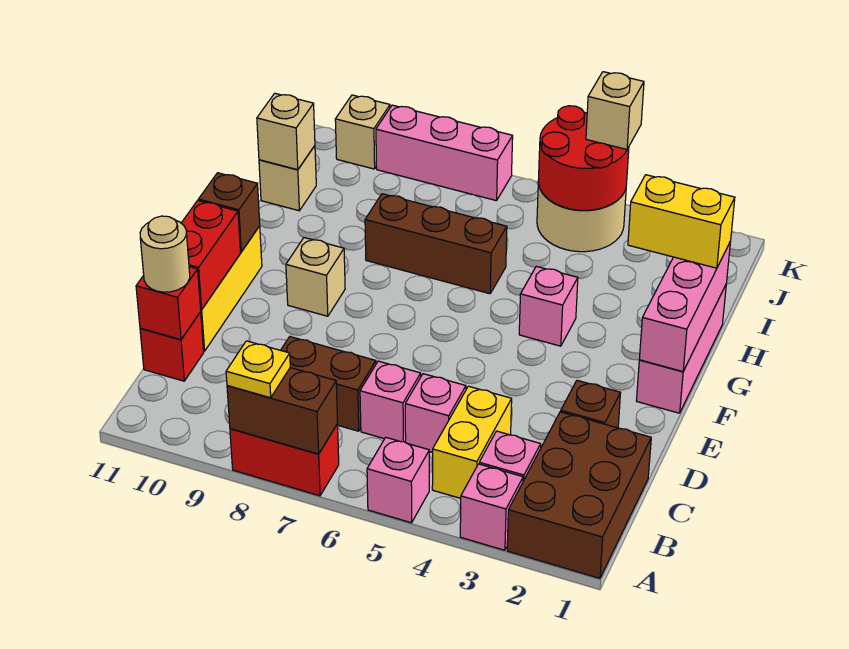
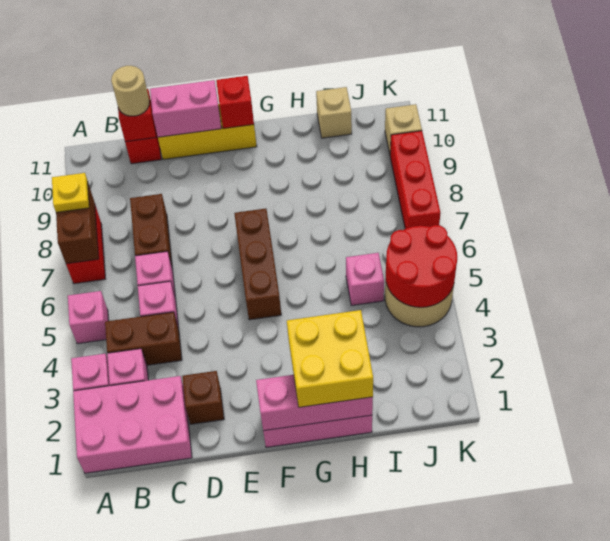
brown 2x3 brick [507,412,651,578] -> pink 2x3 brick [73,376,192,473]
yellow 1x2 brick [432,386,512,498] -> brown 1x2 brick [105,312,182,365]
red 1x2 brick [182,201,240,310] -> pink 1x2 brick [150,80,221,137]
tan 1x1 brick [286,238,345,316] -> none
brown 1x1 brick [199,173,260,252] -> red 1x1 brick [216,76,254,129]
pink 1x1 brick [519,266,578,346] -> pink 1x1 brick moved to [346,253,384,306]
yellow 1x2 brick [628,175,735,268] -> yellow 2x2 brick [287,310,373,407]
brown 1x3 brick [365,194,507,294] -> brown 1x3 brick moved to [234,209,281,320]
tan 1x1 brick [257,93,315,170] -> none
tan 1x1 brick [586,72,644,149] -> none
pink 1x3 brick [376,105,513,201] -> red 1x3 brick [390,131,440,229]

